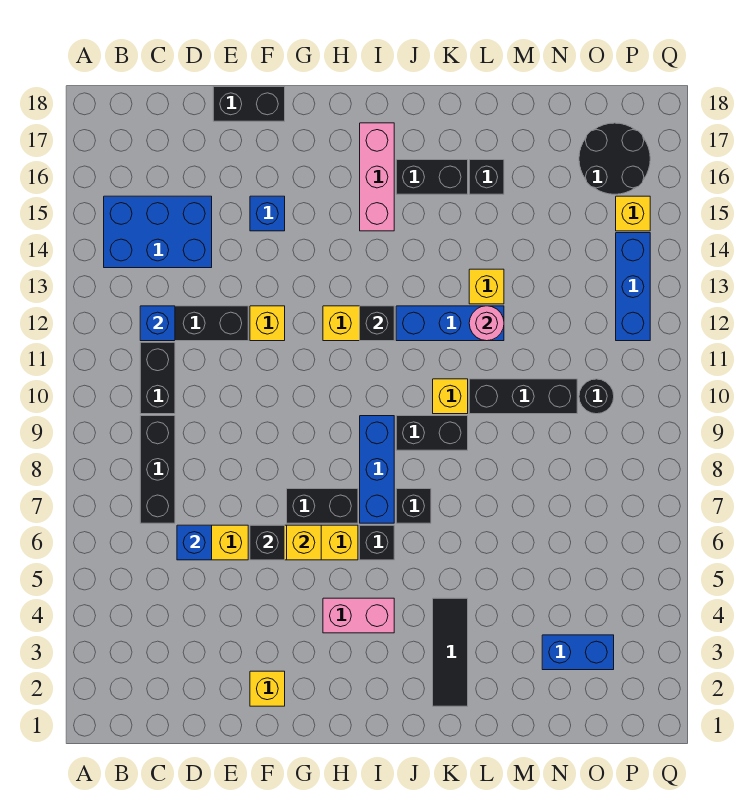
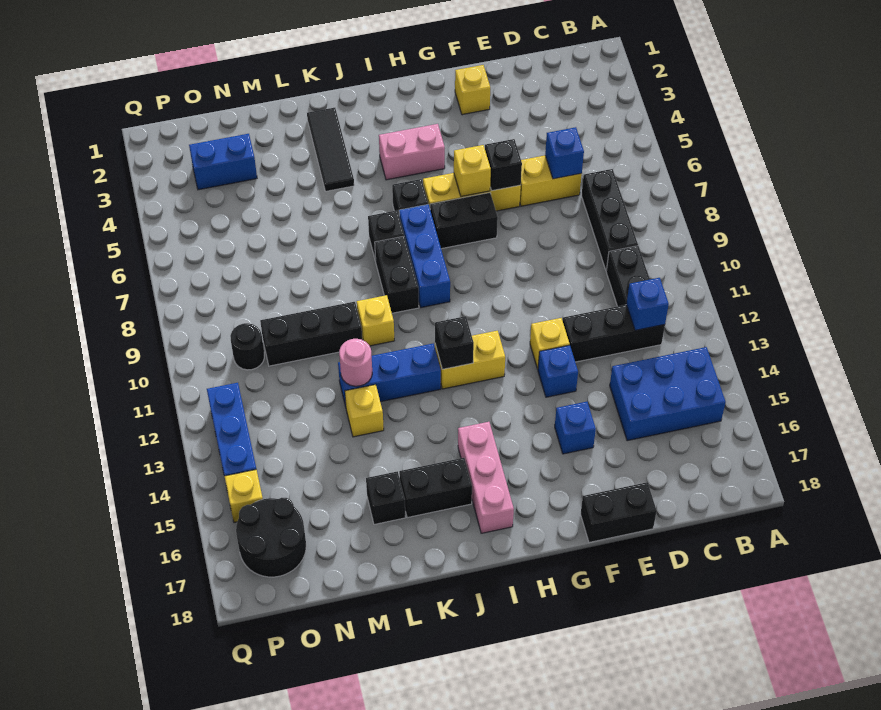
none -> blue 1x1 brick [538,345,578,397]
black 1x2 brick [396,416,468,450] -> black 1x2 brick turned to [375,236,419,313]

